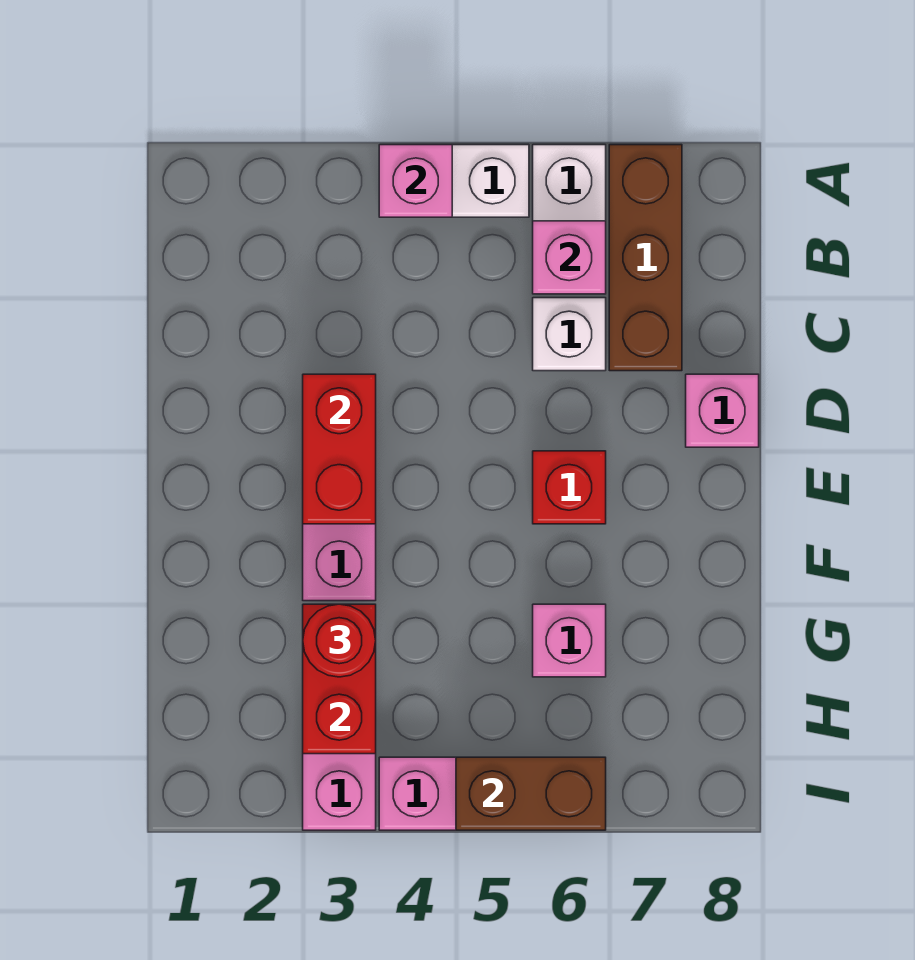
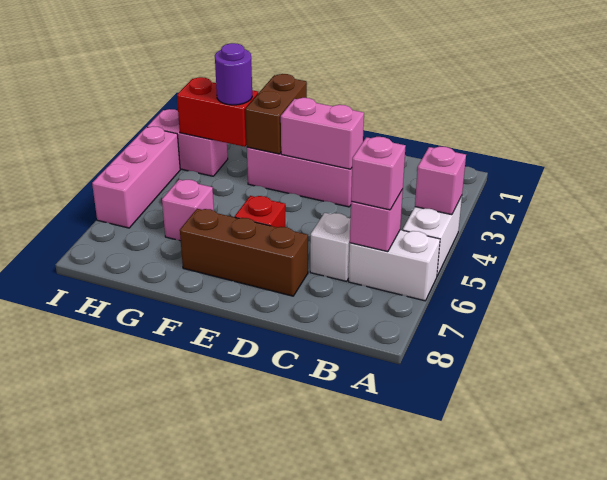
brown 1x3 brick [609,145,682,371] -> brown 1x3 brick moved to [180,209,308,296]
red 1x2 brick [303,374,376,524] -> pink 1x2 brick [281,98,364,169]
pink 1x1 brick [686,374,759,447] -> pink 1x1 brick moved to [351,137,406,210]
red 1x1 round brick [303,604,376,677] -> purple 1x1 round brick [215,43,252,105]
brown 1x2 brick [456,757,606,830] -> brown 1x2 brick moved to [245,74,307,154]

